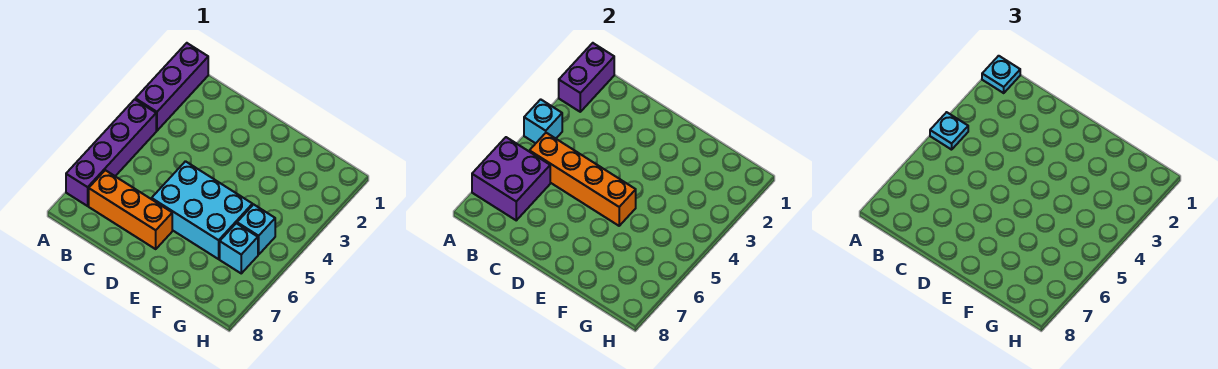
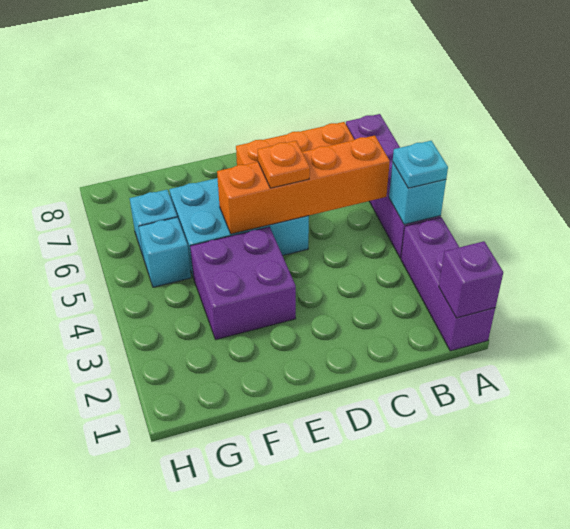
purple 1x2 brick [559,43,614,112] -> purple 1x1 brick [439,241,503,318]
cyan 1x1 plate [982,56,1020,93] -> none
purple 2x2 brick [472,137,550,220] -> purple 2x2 brick moved to [190,227,296,340]
none -> orange 1x1 plate [258,141,310,188]

